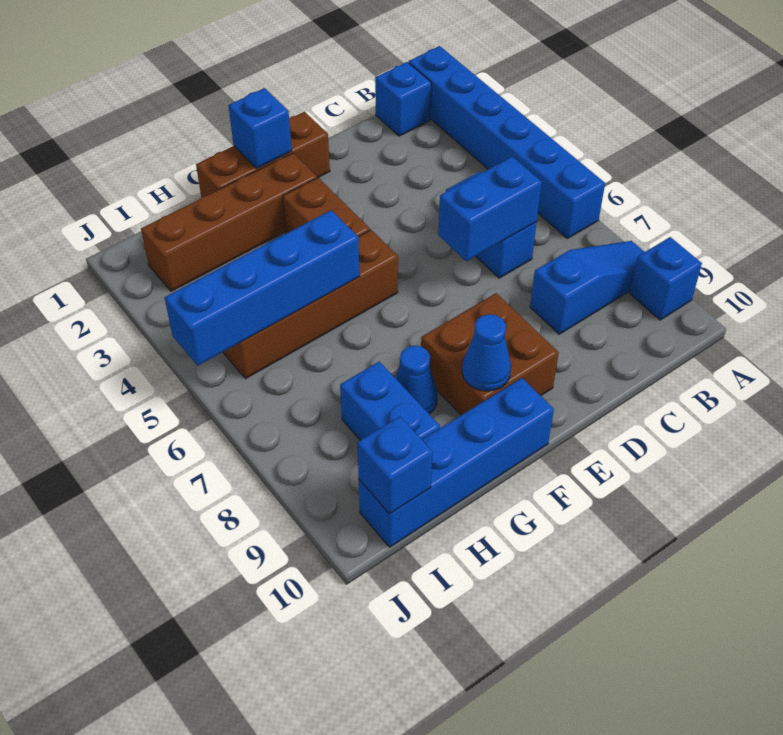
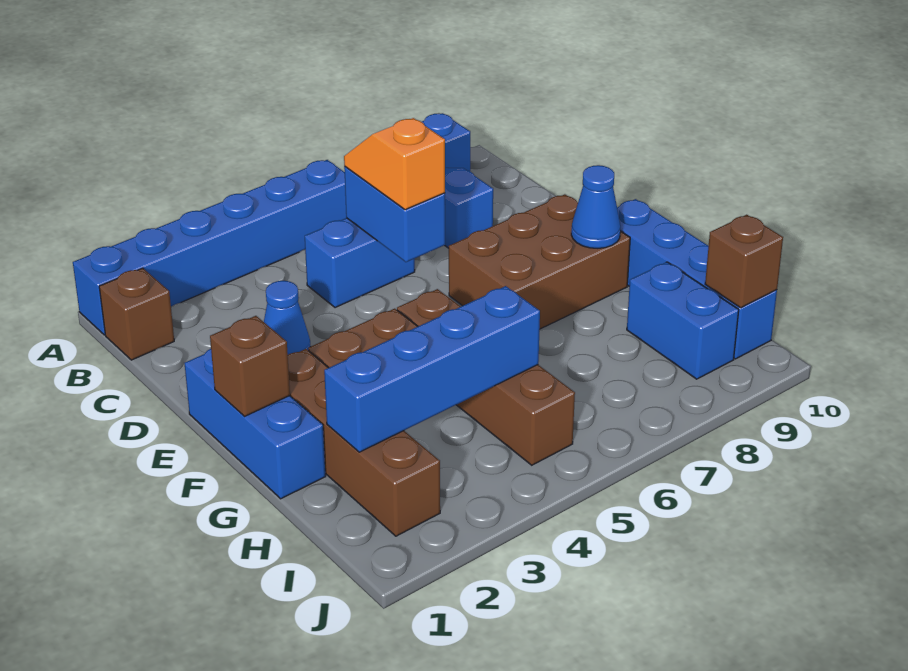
blue 1x1 brick [375,62,431,136] -> brown 1x1 brick [99,268,174,360]
none -> orange 1x2 slope [344,118,445,210]
brown 1x3 brick [196,112,330,198] -> blue 1x3 brick [184,349,326,499]
brown 2x2 brick [421,293,559,415] -> brown 2x3 brick [449,194,630,329]
blue 1x1 brick [228,88,292,169] -> brown 1x1 brick [210,316,290,417]
blue 1x4 brick [165,210,360,366] -> blue 1x4 brick turned to [324,286,540,452]
blue 1x1 cone [396,346,438,414] -> blue 1x1 cone moved to [264,281,311,354]
blue 1x2 brick [340,362,440,440] -> blue 1x2 brick turned to [627,262,739,379]
blue 1x1 brick [357,416,432,514] -> brown 1x1 brick [705,215,783,308]

